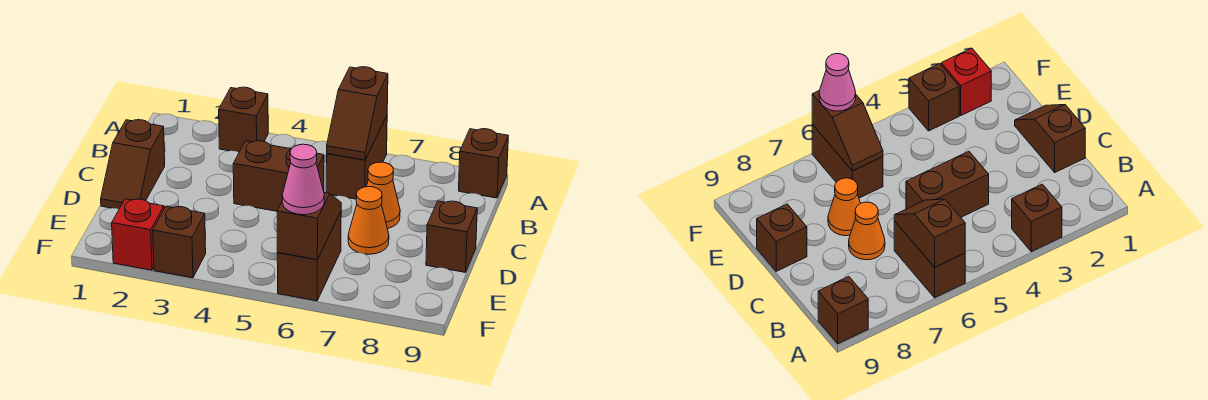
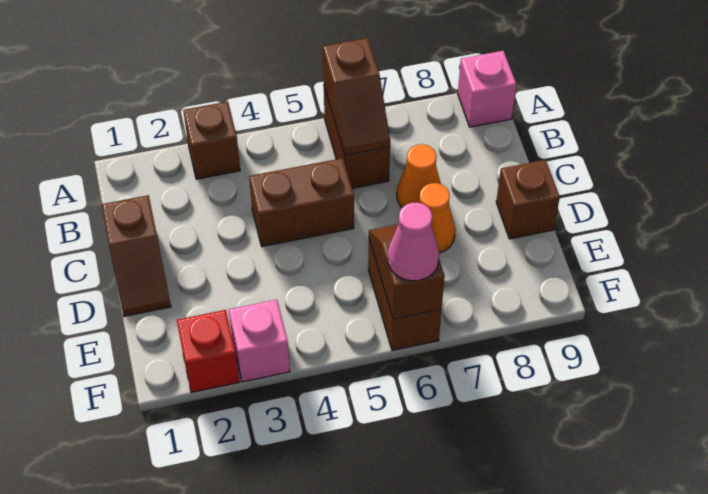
brown 1x1 brick [459,129,508,198] -> pink 1x1 brick [458,51,516,127]
brown 1x1 brick [153,206,206,278] -> pink 1x1 brick [229,300,290,382]

